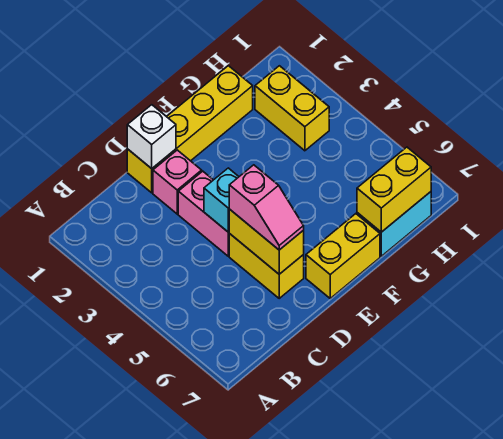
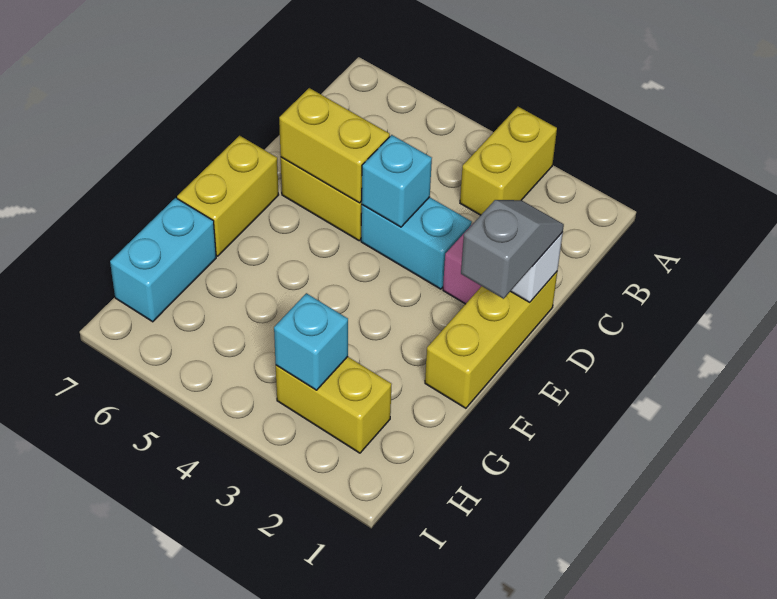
yellow 1x4 brick [127,66,253,193] -> yellow 1x3 brick [425,272,557,408]
none -> grey 1x2 slope [461,200,564,299]
pink 1x2 brick [178,171,229,256] -> cyan 1x2 brick [361,197,472,289]
pink 1x2 slope [229,165,304,250] -> none
yellow 1x2 brick [357,147,431,232] -> yellow 1x2 brick moved to [460,107,557,215]
none -> cyan 1x1 brick [274,293,348,390]

